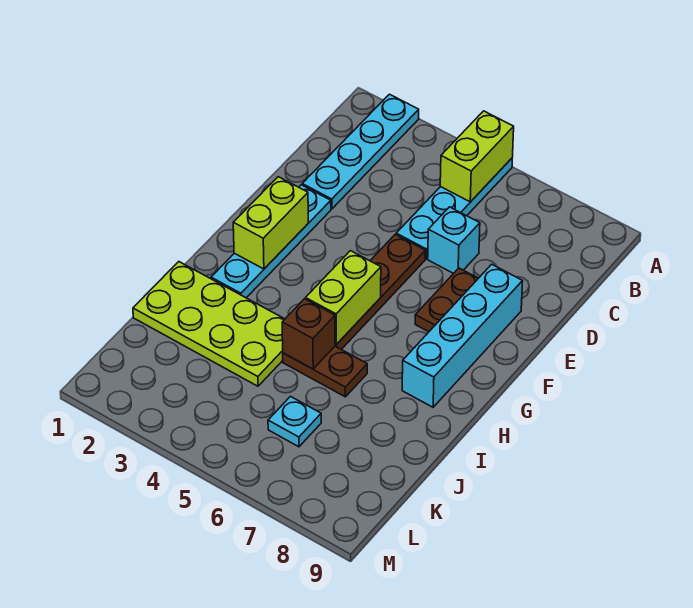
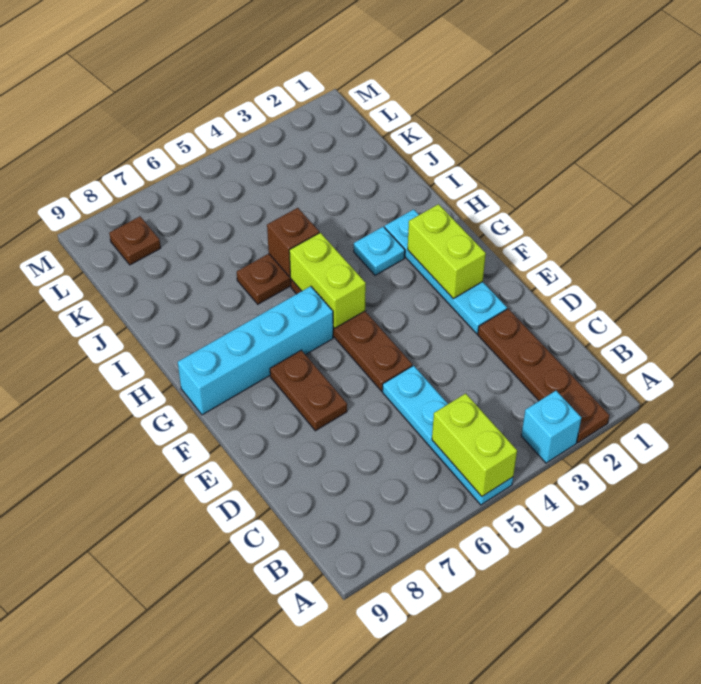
cyan 1x4 plate [302,94,419,209] -> brown 1x4 plate [478,309,610,443]
cyan 1x1 brick [428,207,480,274] -> cyan 1x1 brick moved to [521,391,581,463]
cyan 1x4 brick [402,264,523,407] -> cyan 1x4 brick turned to [178,286,333,415]
lime 2x4 plate [133,262,285,386] -> none
cyan 1x1 plate [268,397,321,447] -> cyan 1x1 plate moved to [354,227,405,275]
none -> brown 1x1 plate [109,216,161,265]

